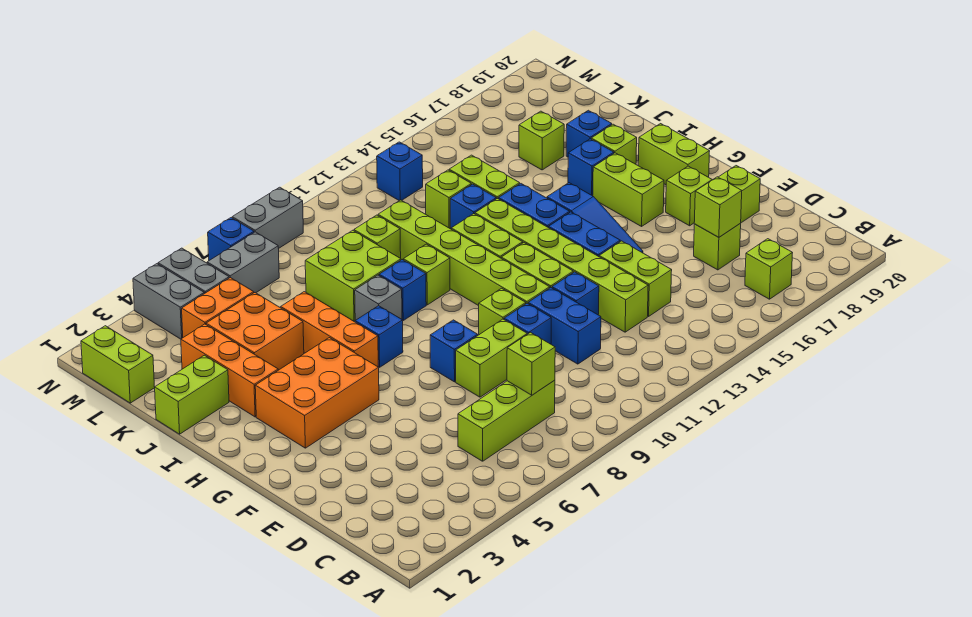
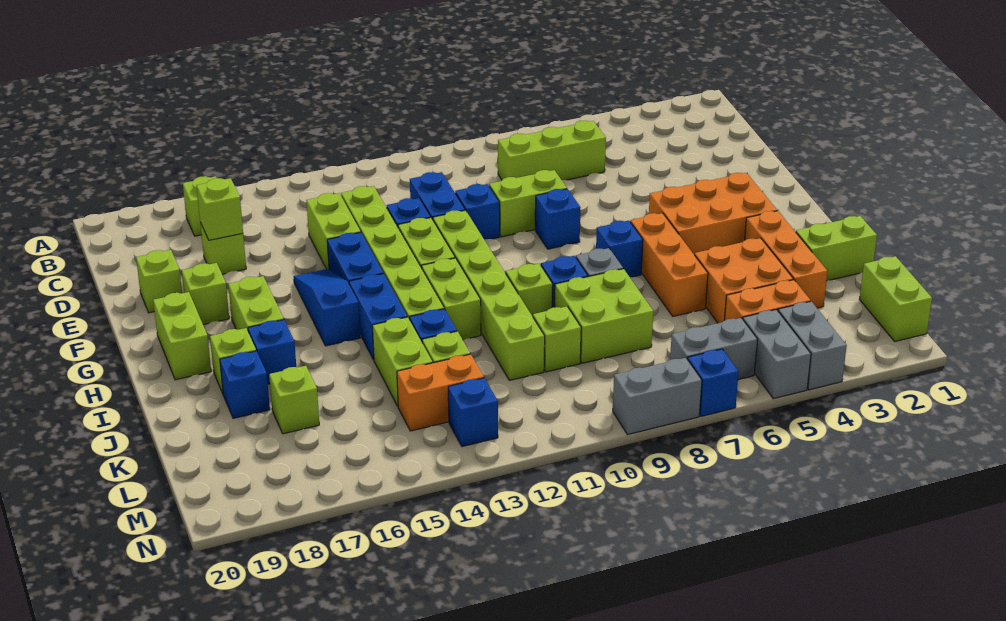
lime 1x1 brick [507,332,555,395] -> none
lime 1x1 brick [479,288,526,335] -> none
none -> orange 1x2 brick [397,354,484,431]

